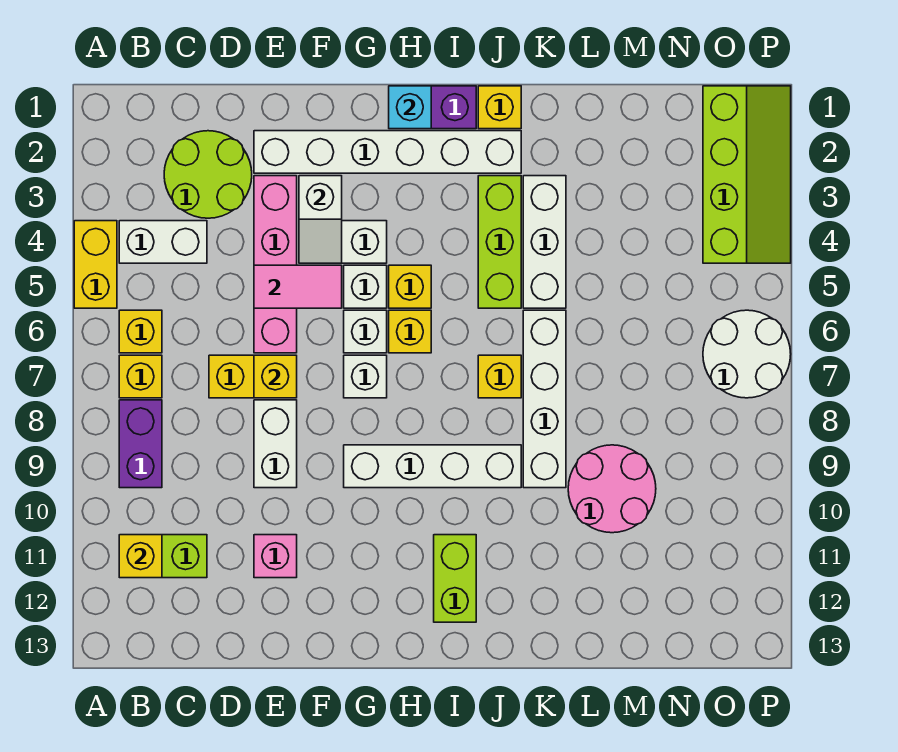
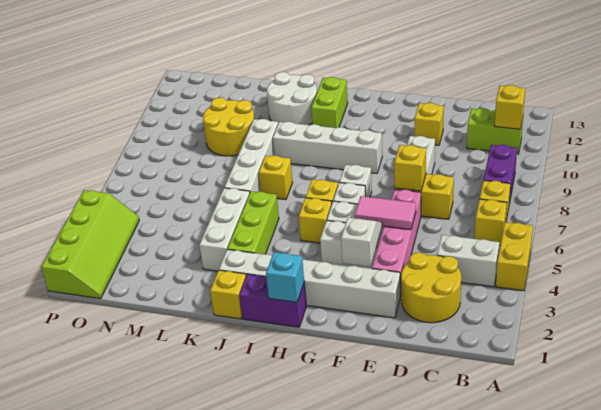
lime 2x2 round brick [164,131,252,218] -> yellow 2x2 round brick [401,252,461,323]
pink 1x1 brick [254,535,297,578] -> yellow 1x1 brick [415,103,444,145]
pink 2x2 round brick [568,445,656,533] -> yellow 2x2 round brick [203,98,254,156]
lime 2x4 slope [703,86,791,263] -> lime 2x4 slope turned to [41,190,139,299]
white 2x2 round brick [703,310,791,398] -> white 2x2 round brick moved to [267,72,317,125]

